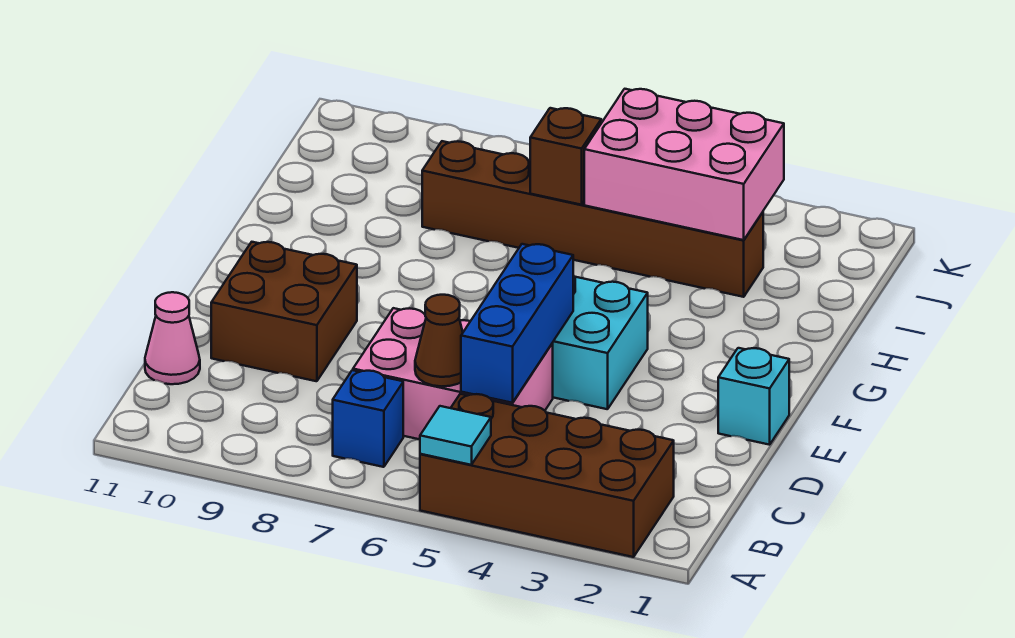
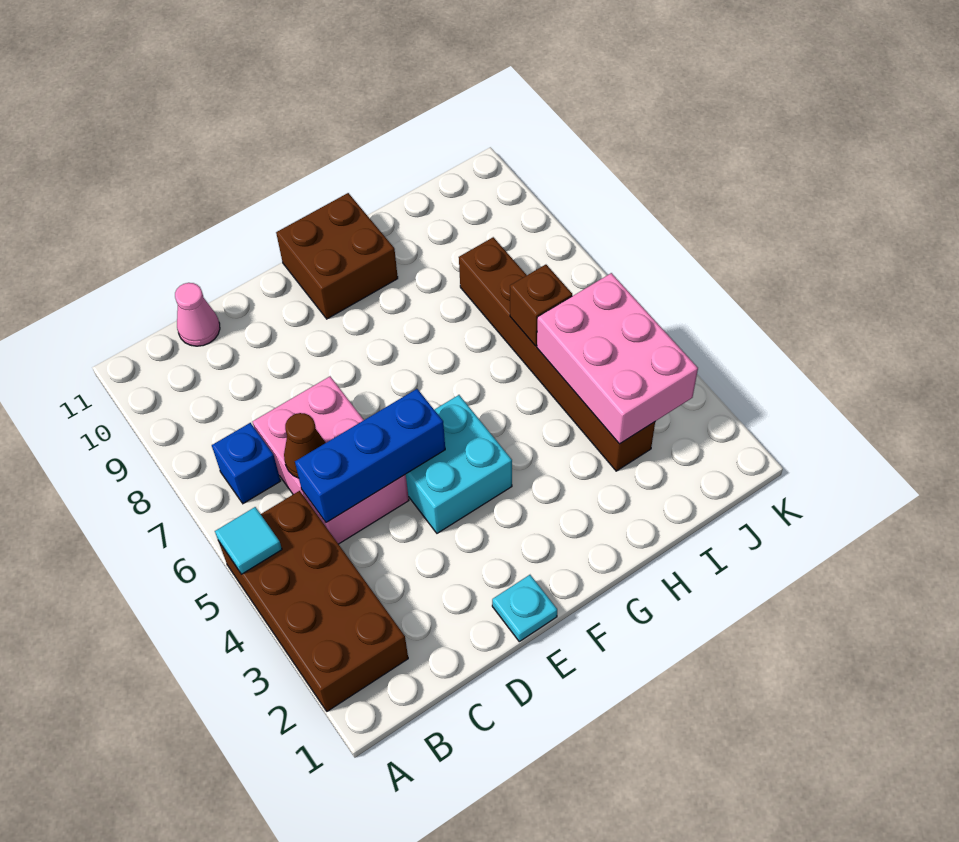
brown 2x2 brick [211,242,357,381] -> brown 2x2 brick moved to [276,193,398,319]
cyan 1x1 brick [718,348,789,445] -> cyan 1x1 plate [492,575,557,642]

